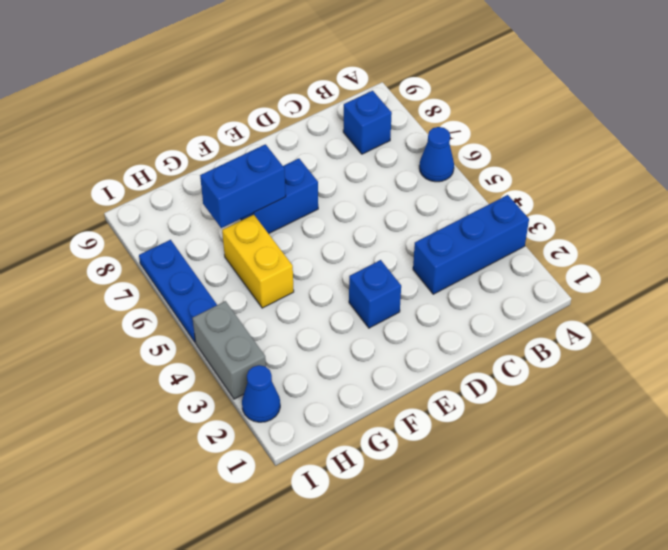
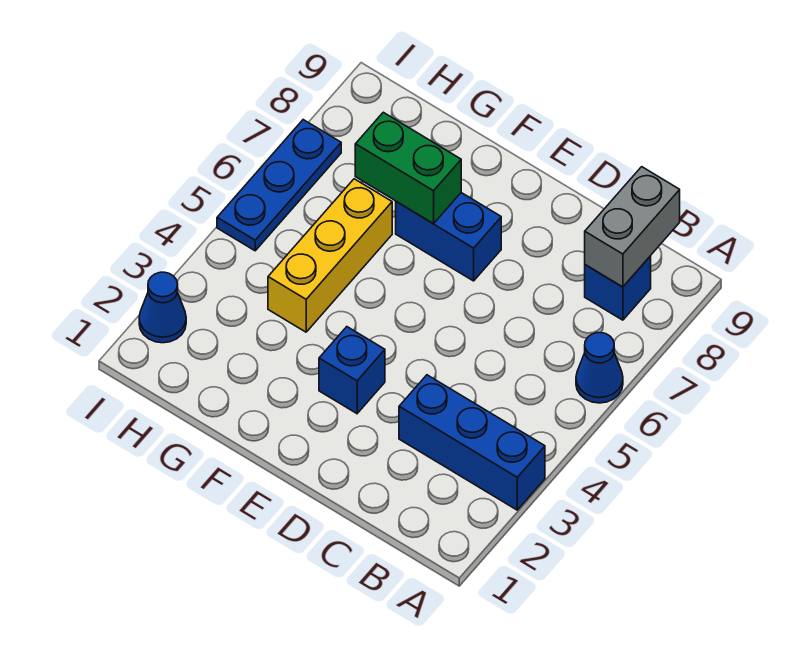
blue 1x2 brick [200,144,286,228] -> green 1x2 brick [355,112,461,224]
yellow 1x2 brick [222,215,294,308] -> yellow 1x3 brick [268,179,392,332]
grey 1x2 brick [193,301,266,399] -> grey 1x2 brick moved to [585,167,680,287]

